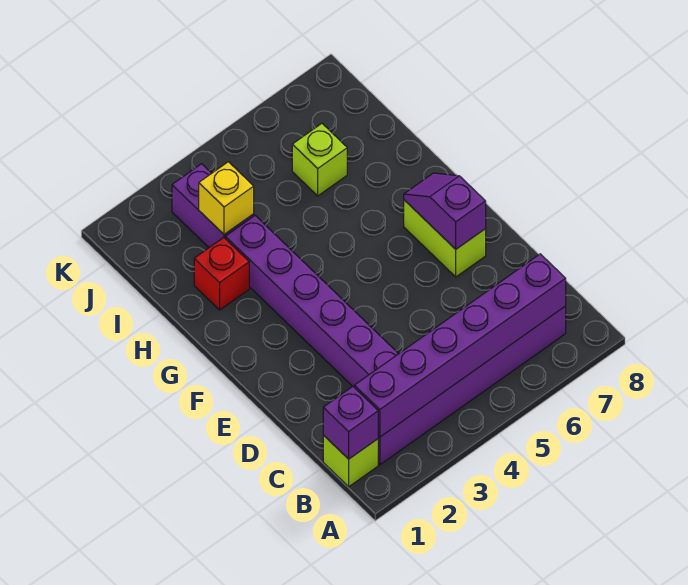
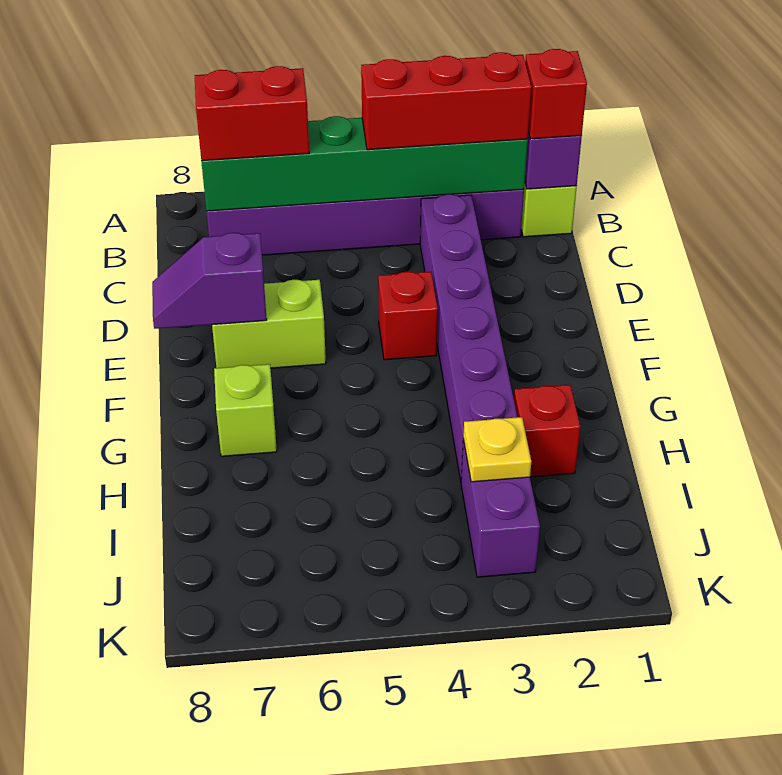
none -> red 1x1 brick [525,49,587,139]
purple 1x6 brick [354,254,566,437] -> green 1x6 brick [201,116,528,211]
none -> red 1x3 brick [361,52,531,150]
none -> red 1x2 brick [195,66,309,161]
none -> red 1x1 brick [378,272,438,360]
lime 1x2 brick [404,200,486,277] -> lime 1x2 brick turned to [212,280,326,368]
purple 1x2 slope [404,173,486,249] -> purple 1x2 slope turned to [152,233,267,329]
yellow 1x1 brick [199,162,254,234] -> yellow 1x1 plate [463,417,531,482]
lime 1x1 brick [292,124,347,196] -> lime 1x1 brick moved to [214,364,277,456]

